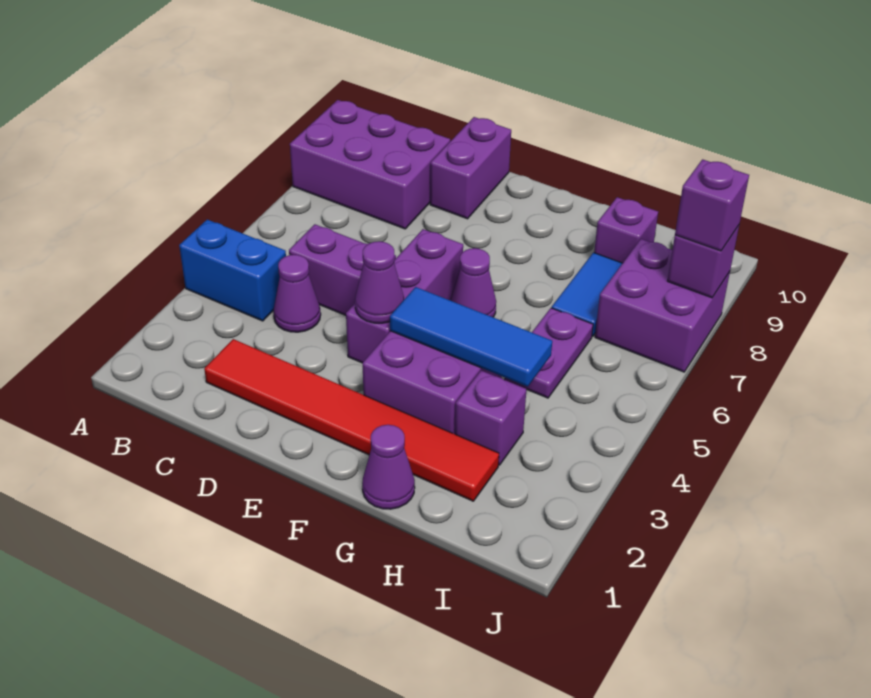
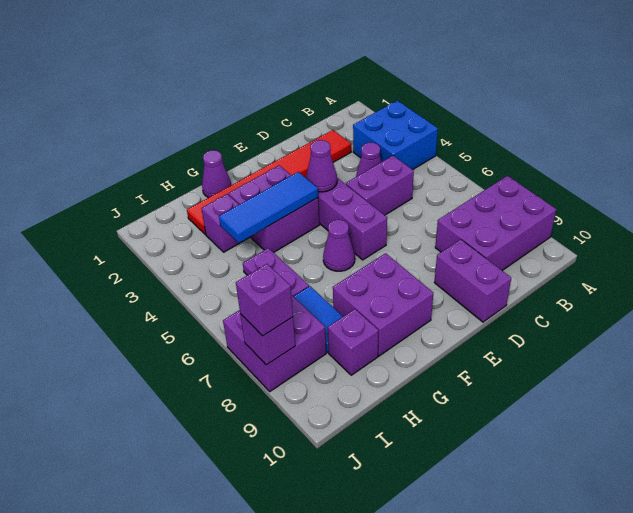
blue 1x2 brick [179,220,286,321] -> blue 2x2 brick [353,101,438,170]
none -> purple 2x2 brick [333,253,433,356]

